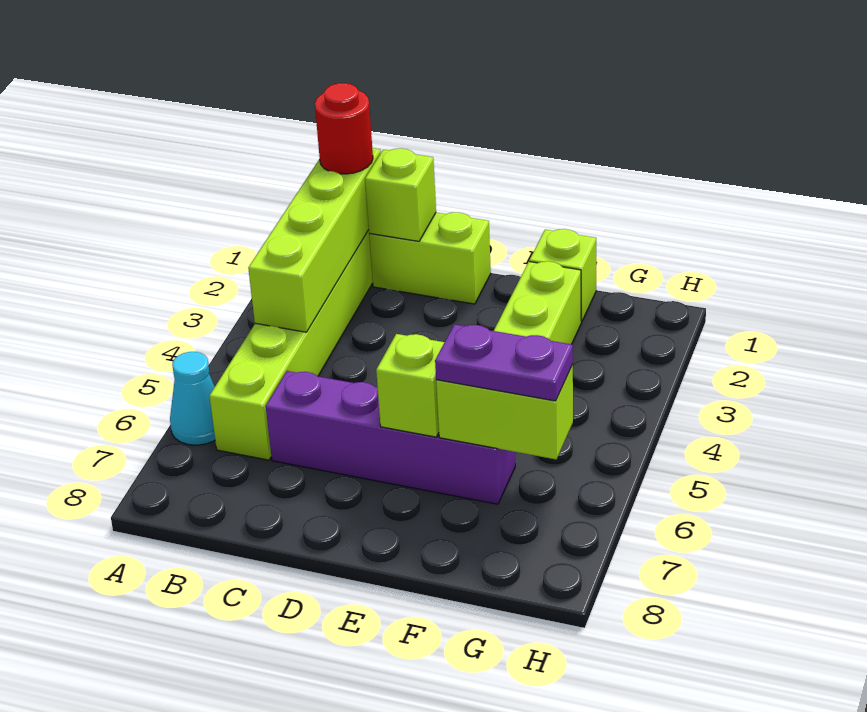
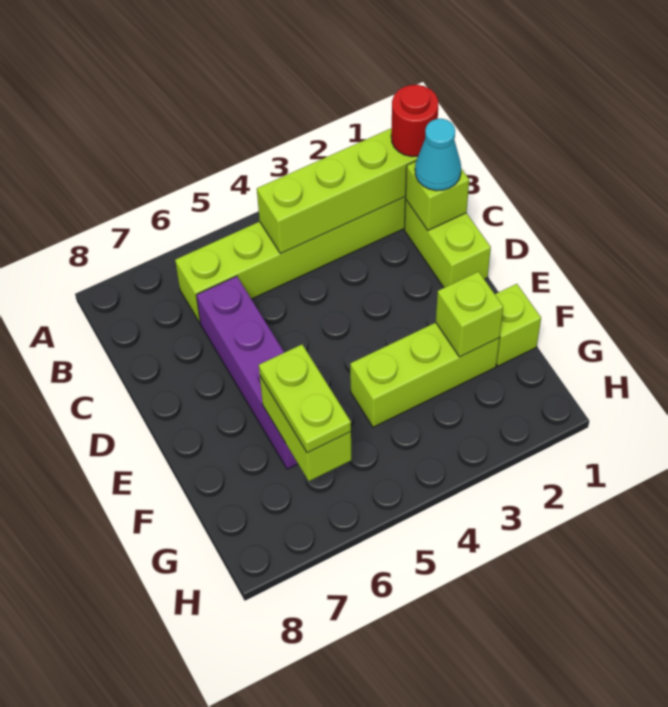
cyan 1x1 cone [170,352,215,445] -> cyan 1x1 cone moved to [415,119,461,191]
lime 1x1 brick [376,334,444,437] -> lime 1x1 brick moved to [436,272,503,357]
purple 1x2 plate [435,324,573,401] -> lime 1x2 plate [259,345,351,453]

